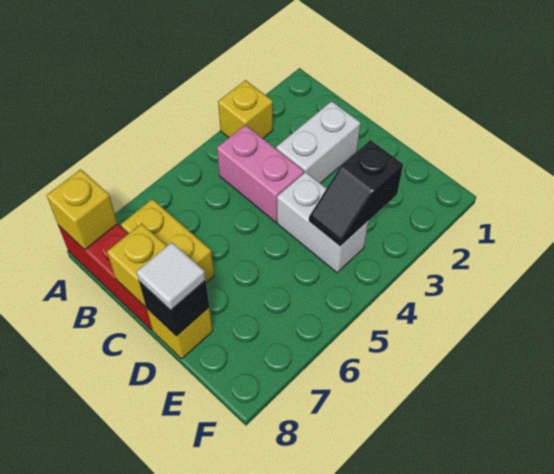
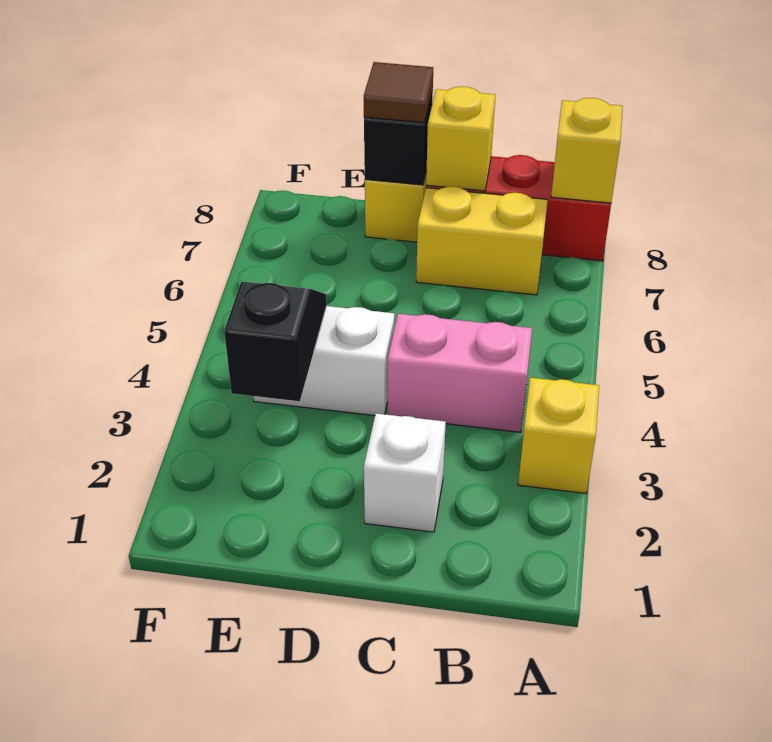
white 1x2 brick [276,101,360,183] -> white 1x1 brick [364,413,446,532]
white 1x1 tile [137,242,206,310] -> brown 1x1 tile [364,62,433,123]

